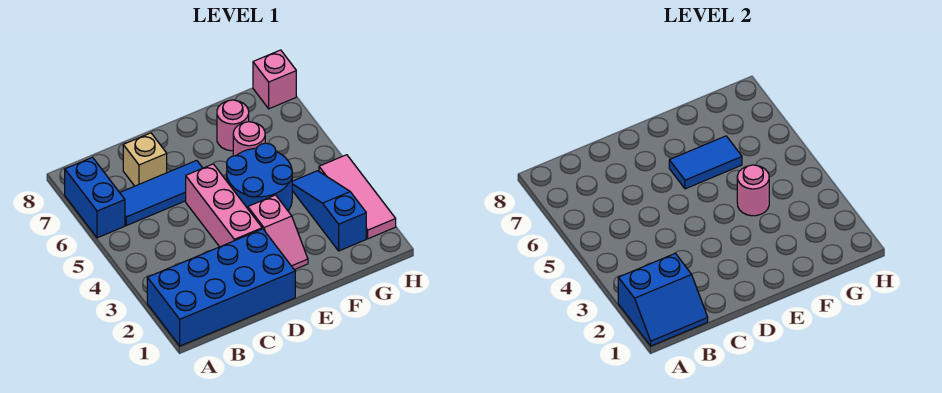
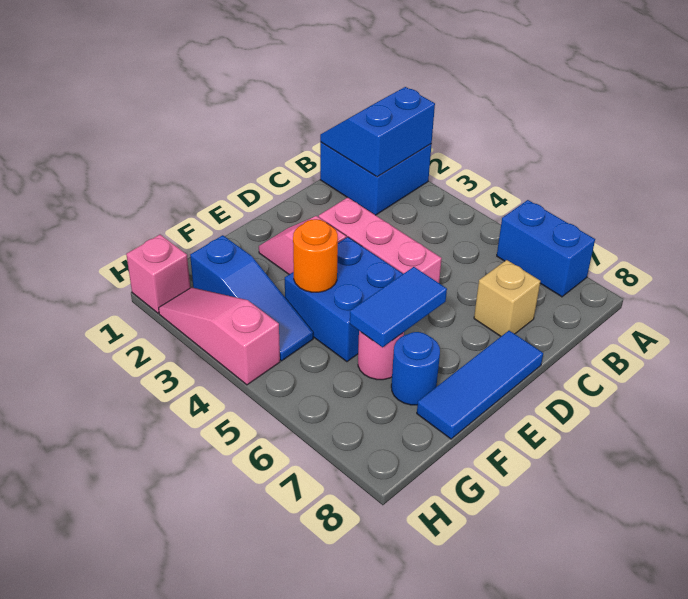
blue 2x4 brick [147,229,295,346] -> blue 2x2 brick [320,142,432,215]
blue 1x3 tile [120,160,203,226] -> blue 1x3 tile moved to [417,331,543,439]
blue 2x2 round brick [227,143,292,210] -> blue 2x2 brick [285,237,403,362]
pink 1x1 round brick [737,165,769,216] -> orange 1x1 round brick [293,219,338,292]
pink 1x1 round brick [217,100,249,151] -> blue 1x1 round brick [391,332,440,405]
pink 1x3 tile [319,155,396,239] -> pink 1x3 slope [159,287,280,385]
pink 1x1 brick [253,50,296,109] -> pink 1x1 brick moved to [126,235,190,313]

